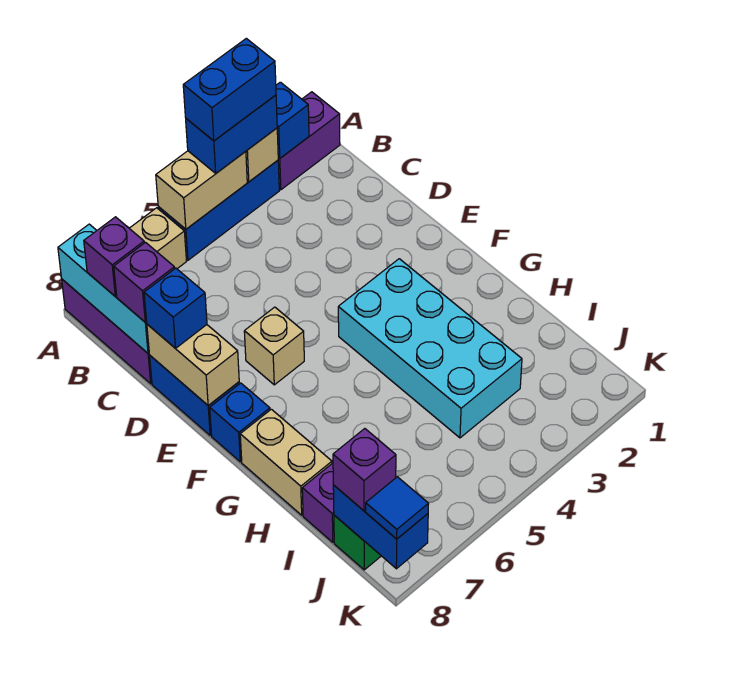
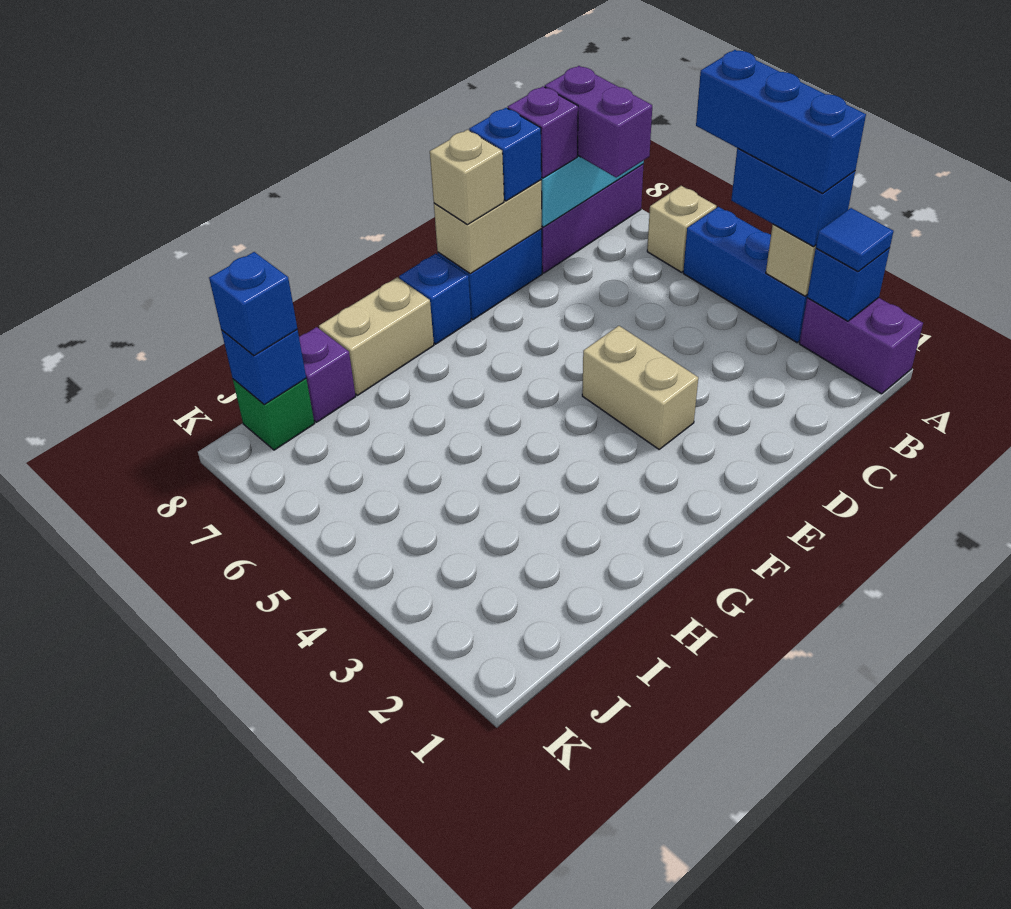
blue 1x2 brick [183,38,276,141] -> blue 1x3 brick [696,50,866,194]
tan 1x2 brick [156,151,247,229] -> tan 1x2 brick moved to [582,326,698,449]
purple 1x1 brick [84,217,144,296] -> purple 1x2 brick [545,66,652,177]
tan 1x1 brick [244,307,304,385] -> tan 1x1 brick moved to [430,130,504,225]
cyan 2x4 brick [338,259,522,438] -> none
blue 1x2 brick [333,485,428,569] -> blue 1x1 brick [221,330,306,404]
purple 1x1 brick [333,429,396,511] -> blue 1x1 brick [209,252,297,356]
blue 1x1 tile [366,477,428,539] -> blue 1x1 tile moved to [816,208,894,272]

